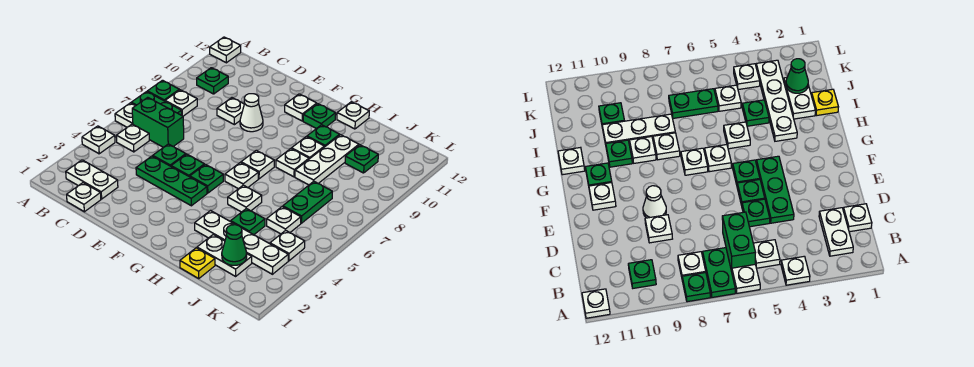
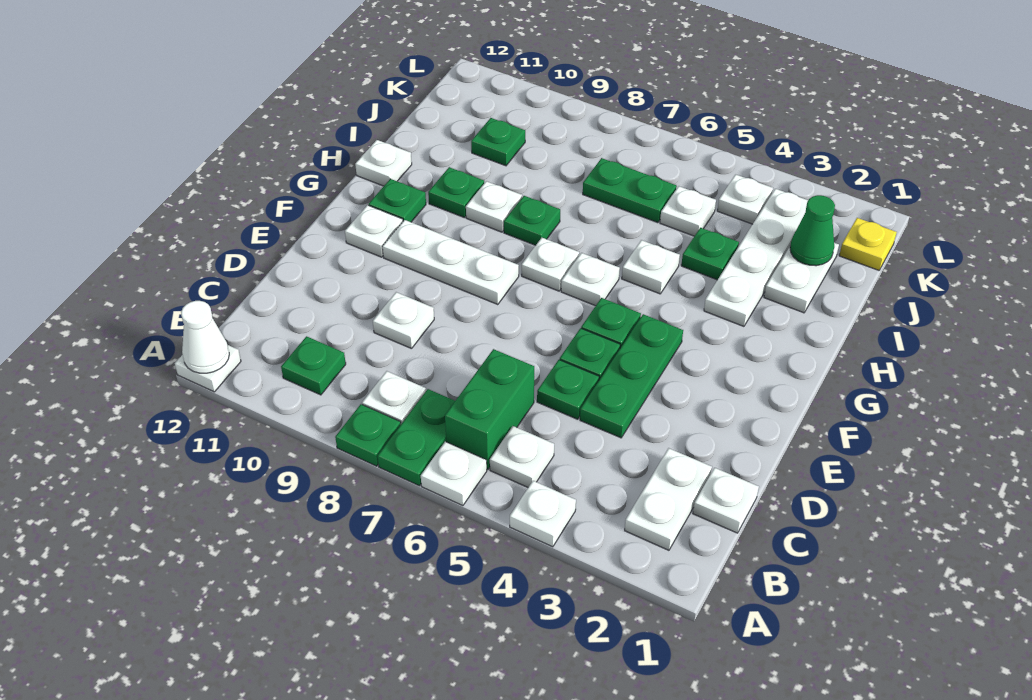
white 1x1 cone [240,94,263,132] -> white 1x1 cone moved to [181,301,229,373]
white 1x1 plate [276,149,309,177] -> green 1x1 plate [504,196,560,245]
yellow 1x1 plate [180,248,215,278] -> yellow 1x1 plate moved to [839,218,897,270]
white 1x3 plate [295,135,359,185] -> white 1x3 plate moved to [383,220,519,305]

